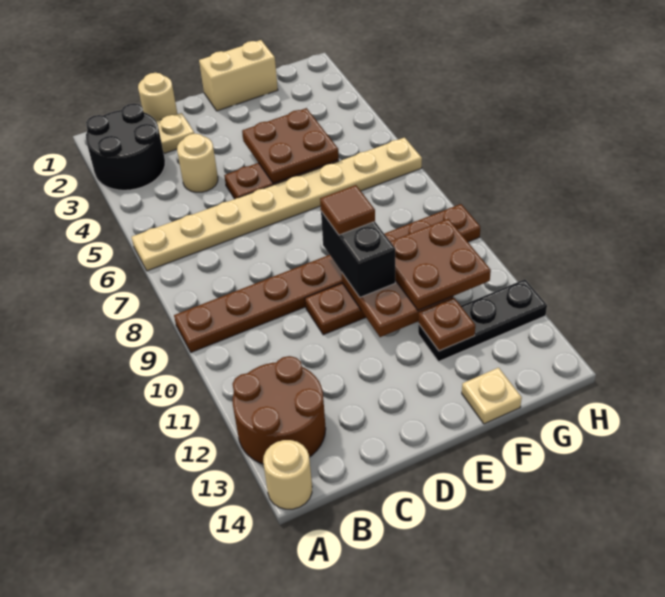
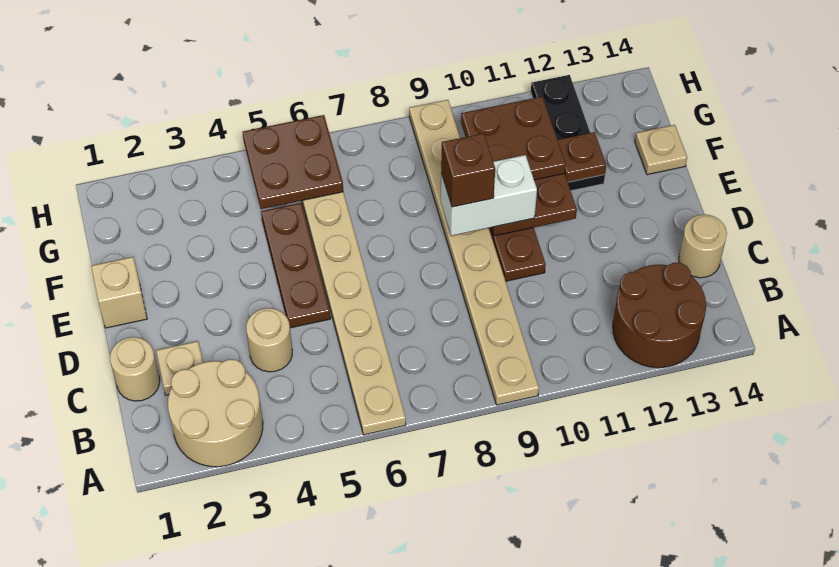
black 2x2 round brick [86,103,165,190] -> tan 2x2 round brick [168,359,263,467]
brown 1x8 plate [174,204,480,352] -> tan 1x8 plate [409,100,539,405]
tan 1x1 round brick [263,440,312,509] -> tan 1x1 round brick moved to [679,214,727,278]
tan 1x2 brick [199,40,278,111] -> tan 1x1 brick [91,257,147,328]
brown 2x2 plate [242,108,339,183] -> brown 2x2 plate moved to [243,115,343,209]
black 1x2 brick [321,211,395,297] -> white 1x2 brick [441,155,537,236]
brown 1x1 tile [320,185,375,235] -> brown 1x1 brick [441,133,495,207]

